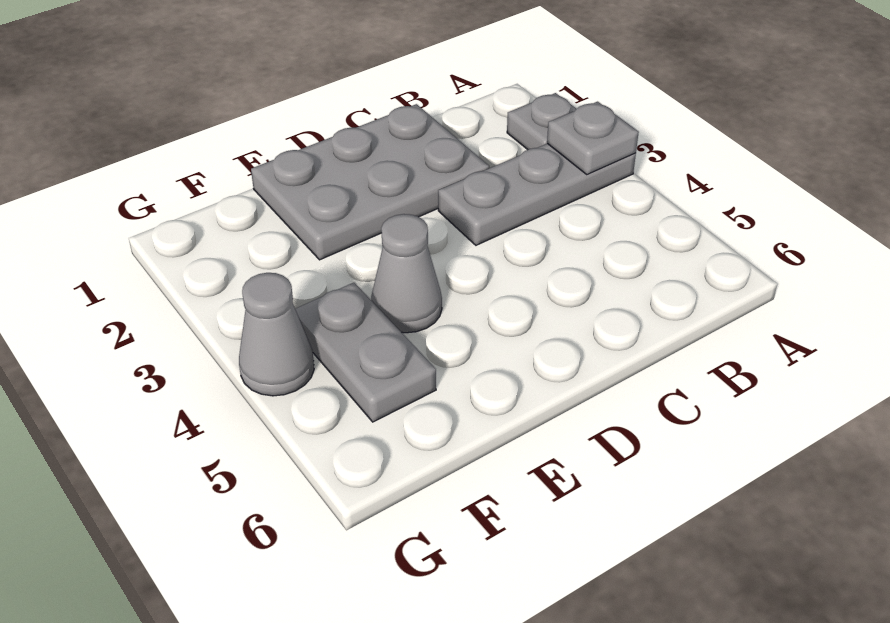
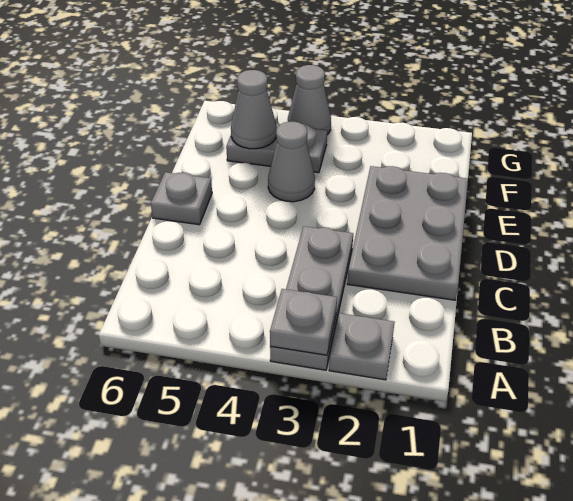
none -> grey 1x1 plate [151,172,212,225]
none -> grey 1x1 cone [231,70,277,149]

